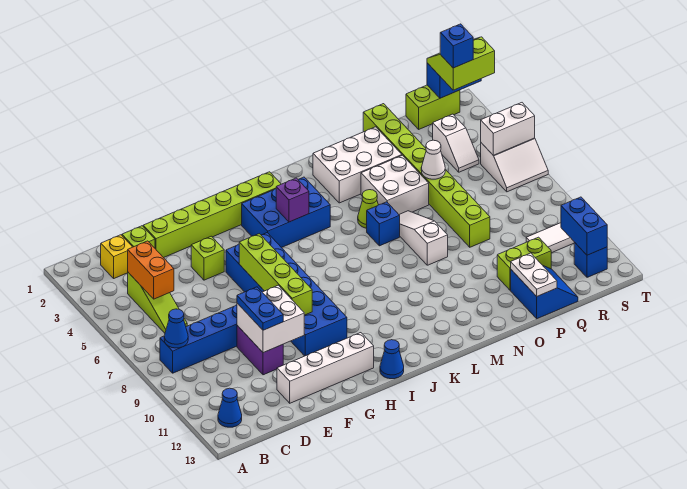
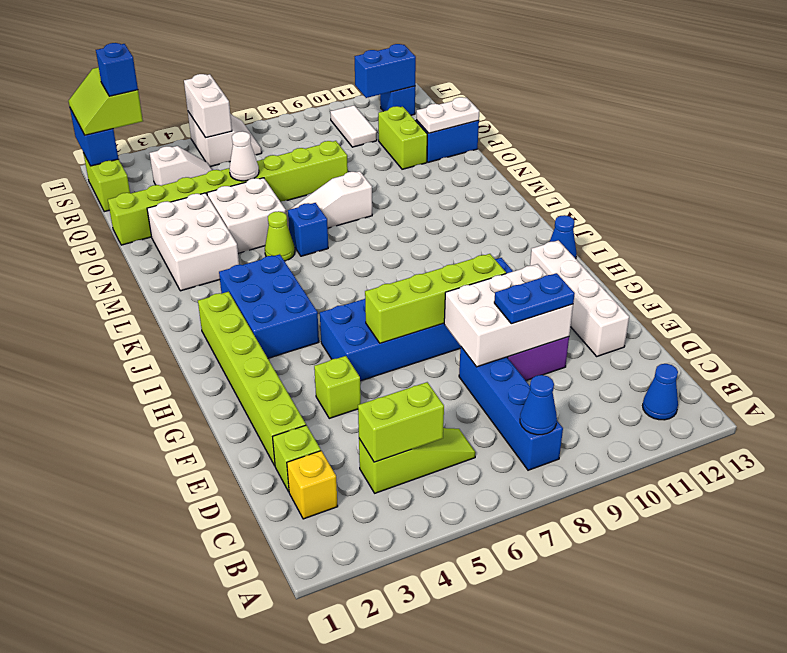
orange 1x2 brick [128,241,174,299] -> lime 1x2 brick [358,382,444,462]
white 2x2 brick [237,285,304,353] -> white 2x3 brick [444,264,573,367]
purple 1x1 brick [276,178,309,222] -> none

